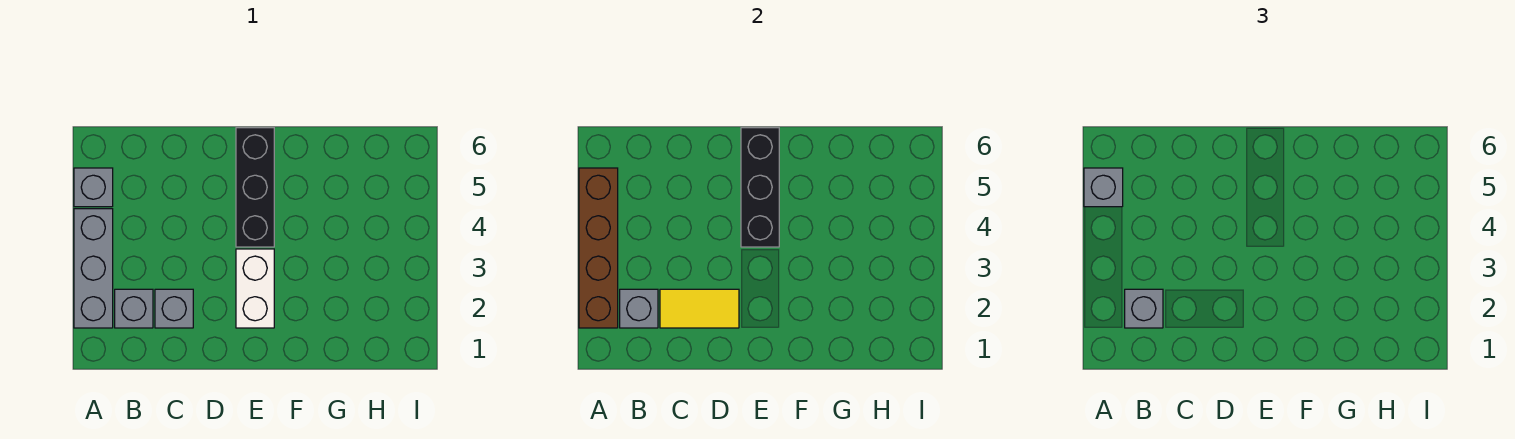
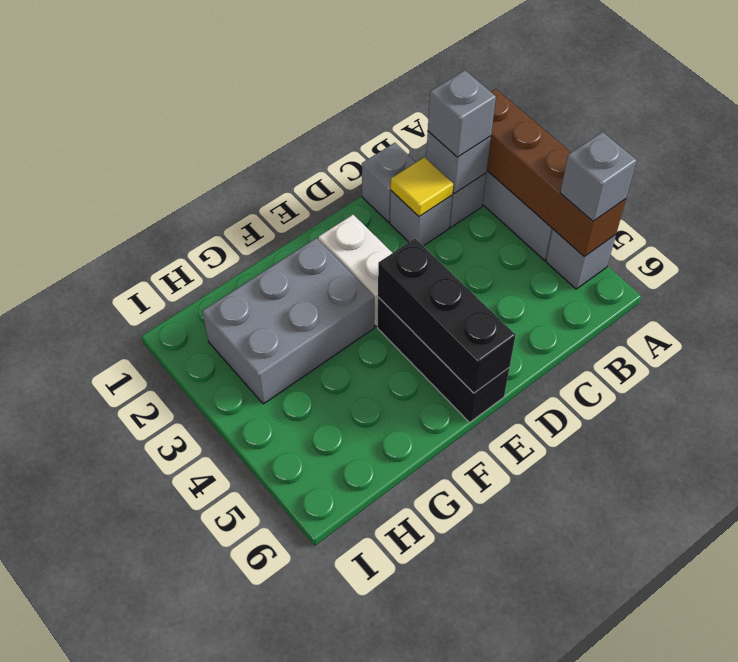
none -> grey 1x1 brick [362,143,416,222]
yellow 1x2 tile [660,289,739,328] -> yellow 1x1 tile [391,157,453,217]
none -> grey 2x3 brick [202,238,375,404]

